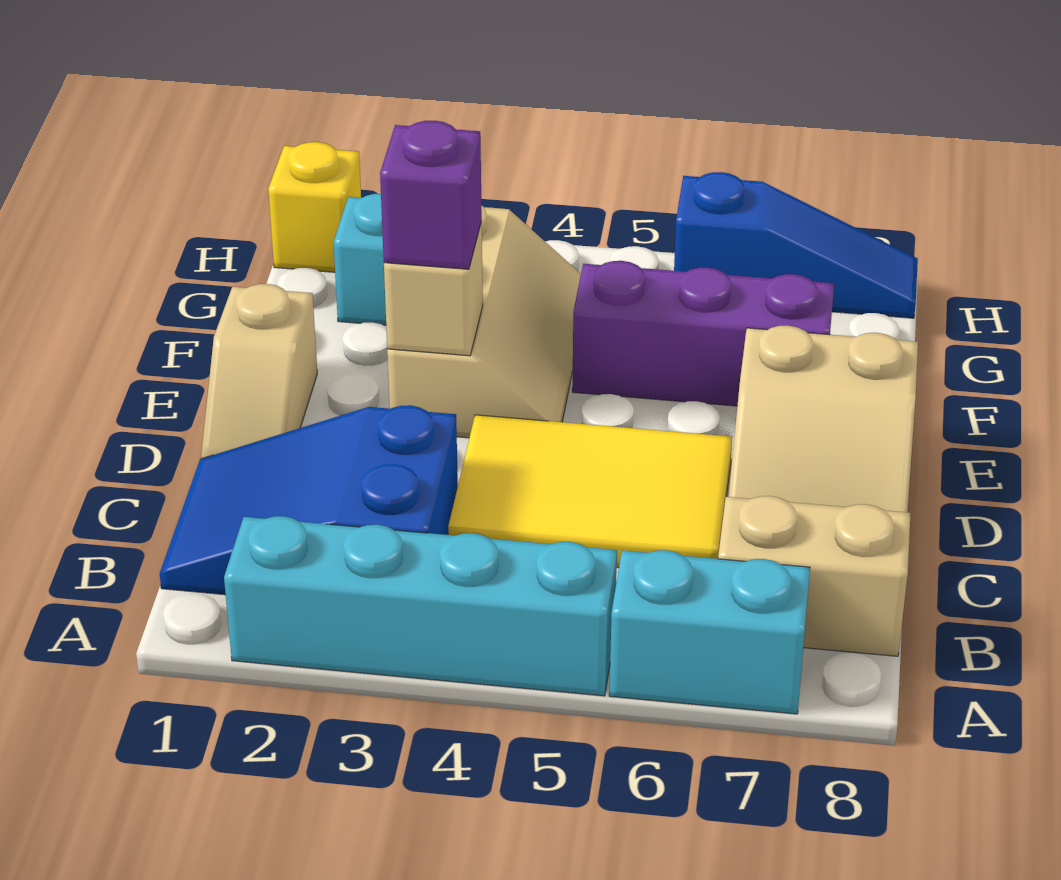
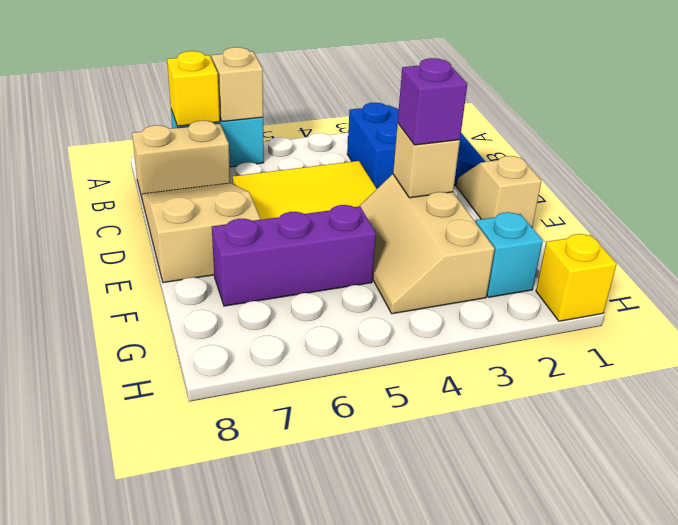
cyan 1x4 brick [224,516,617,696] -> none
none -> tan 1x1 brick [212,47,263,122]
none -> yellow 1x1 brick [167,51,220,126]
blue 1x3 slope [674,172,918,318] -> none

